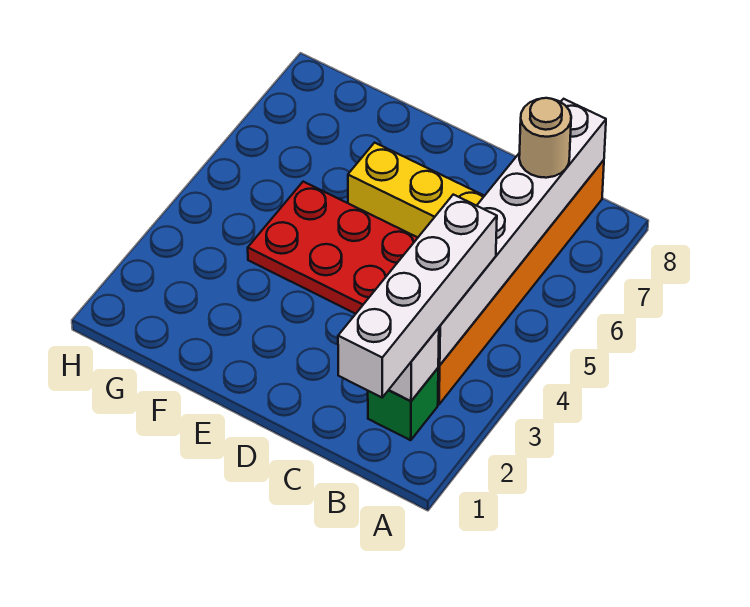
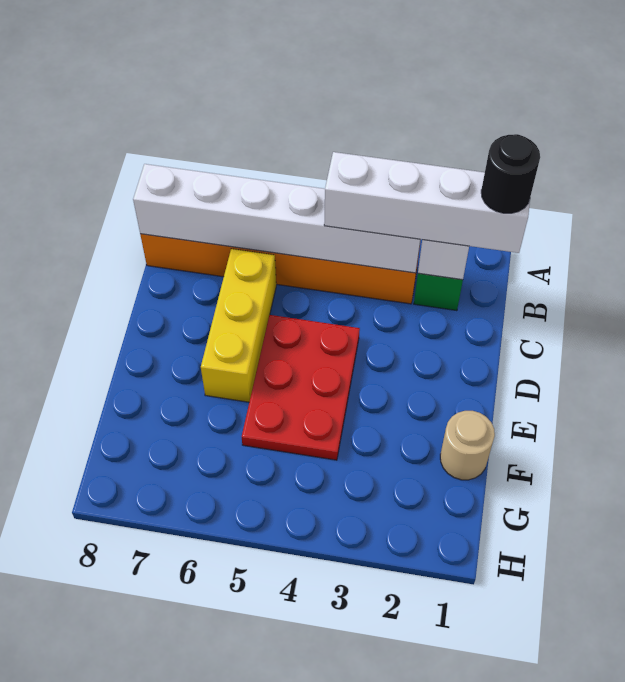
none -> black 1x1 round brick [481,134,540,213]
tan 1x1 round brick [519,98,571,178] -> tan 1x1 round brick moved to [440,411,495,480]

